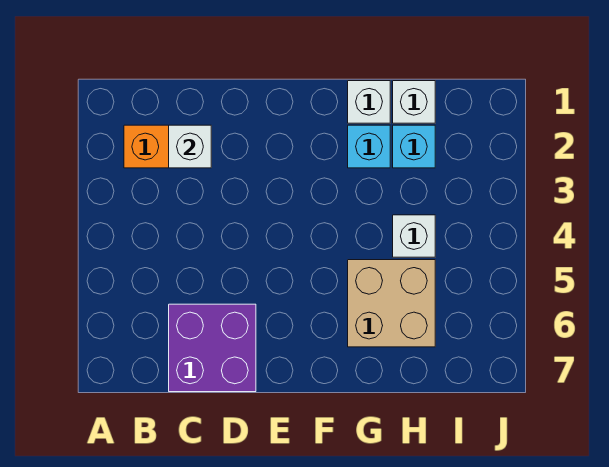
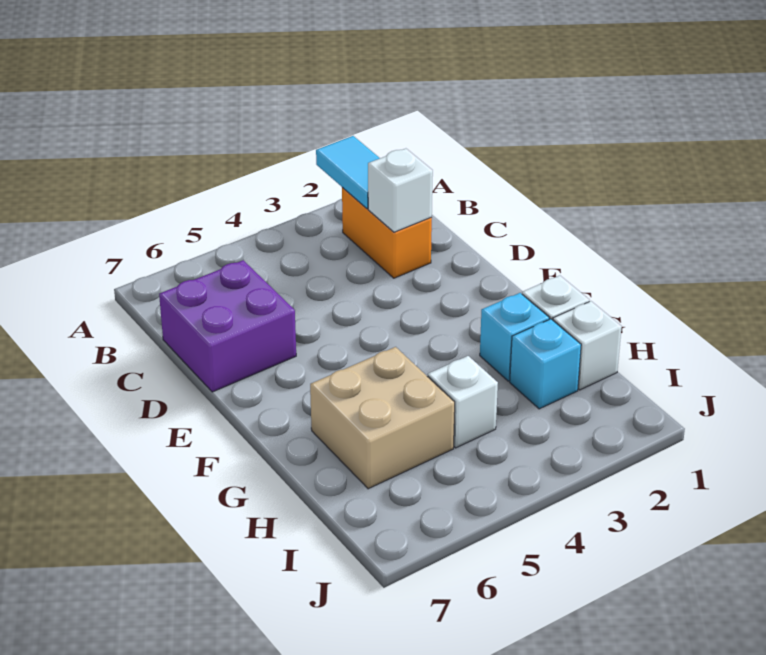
none -> cyan 1x2 tile [316,136,380,209]

